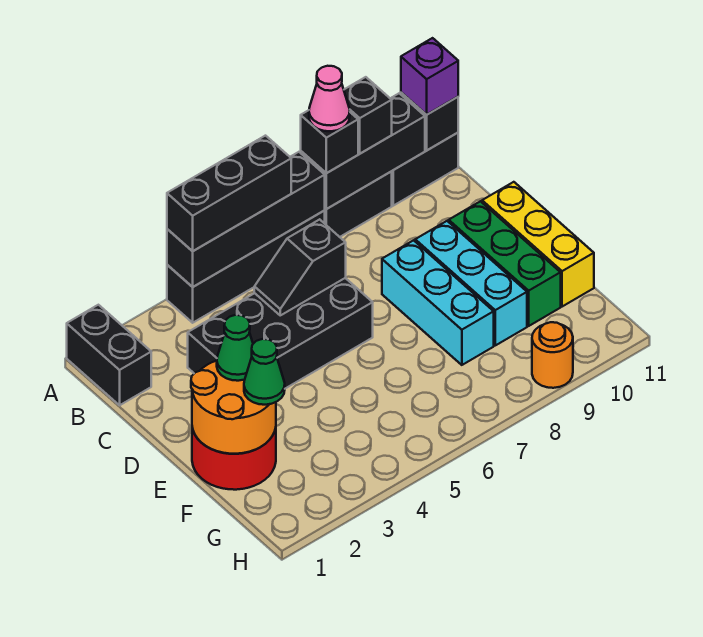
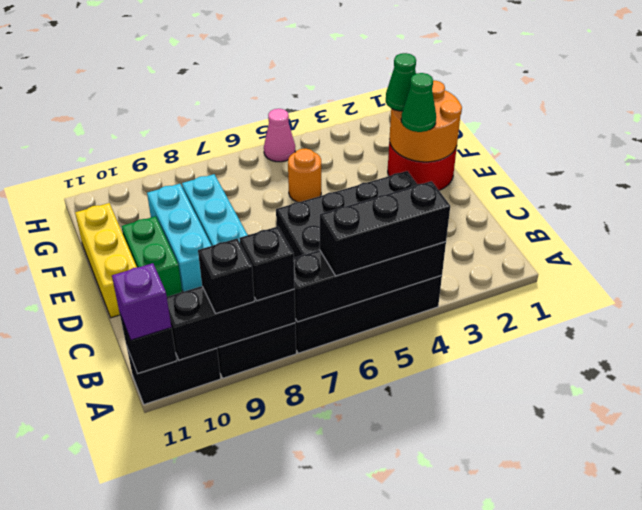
black 1x2 brick [67,305,151,405] -> none
pink 1x1 cone [309,66,350,131] -> pink 1x1 cone moved to [264,109,295,162]
black 1x2 slope [254,219,346,315] -> none
green 1x3 brick [449,201,561,326] -> green 1x2 brick [121,216,182,297]
orange 1x1 round brick [532,322,573,388] -> orange 1x1 round brick moved to [288,149,321,202]

